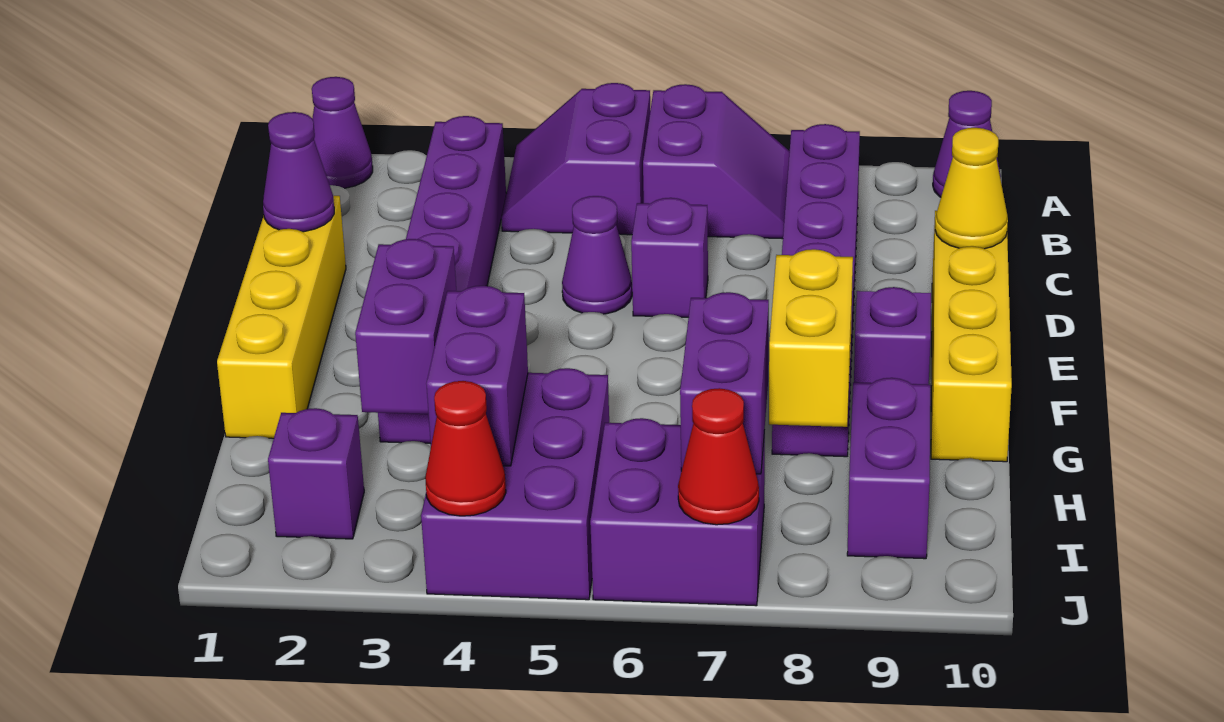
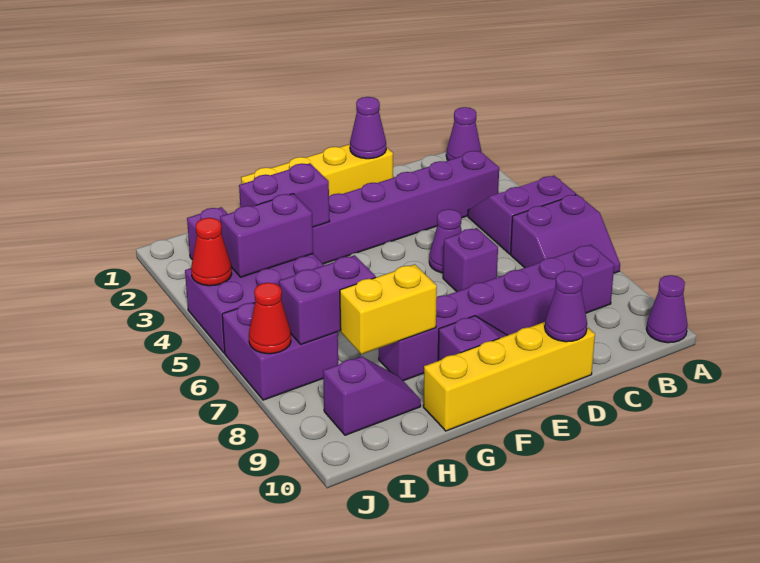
yellow 1x1 cone [935,128,1008,249] -> purple 1x1 cone [545,271,587,342]
purple 1x2 brick [847,378,930,559] -> purple 1x2 slope [323,357,421,435]

